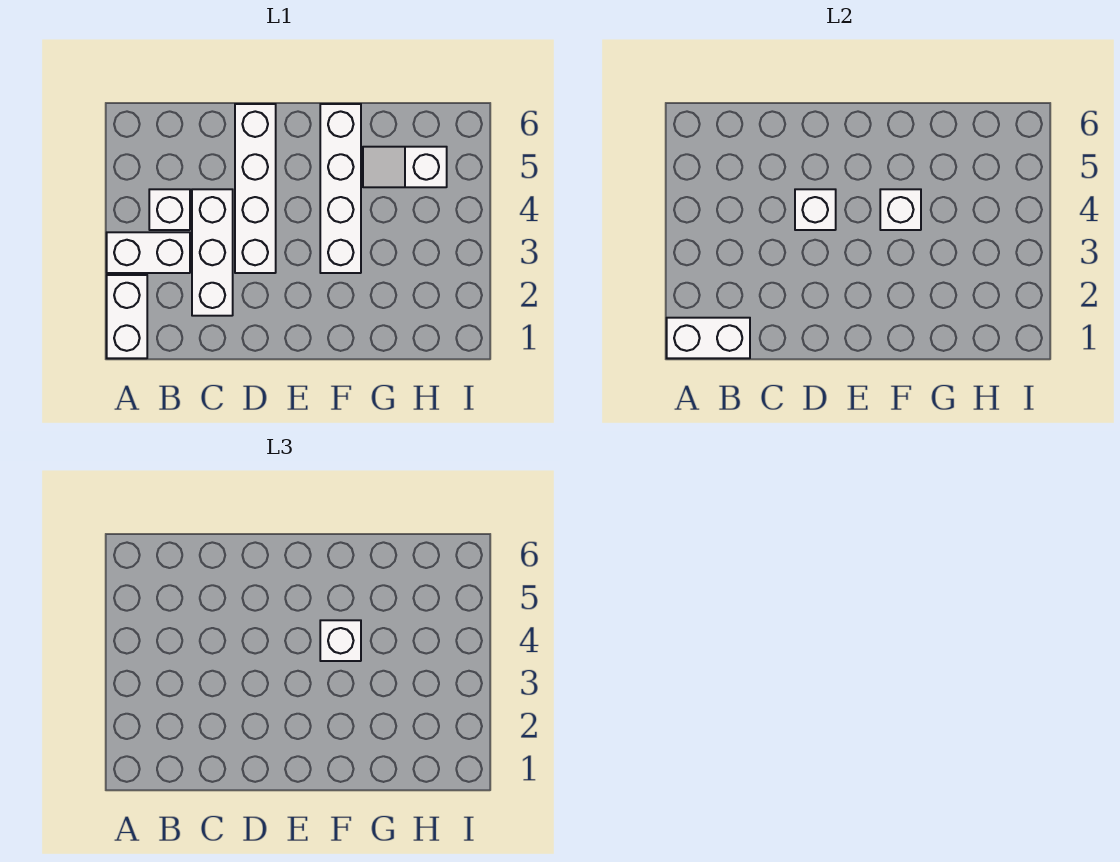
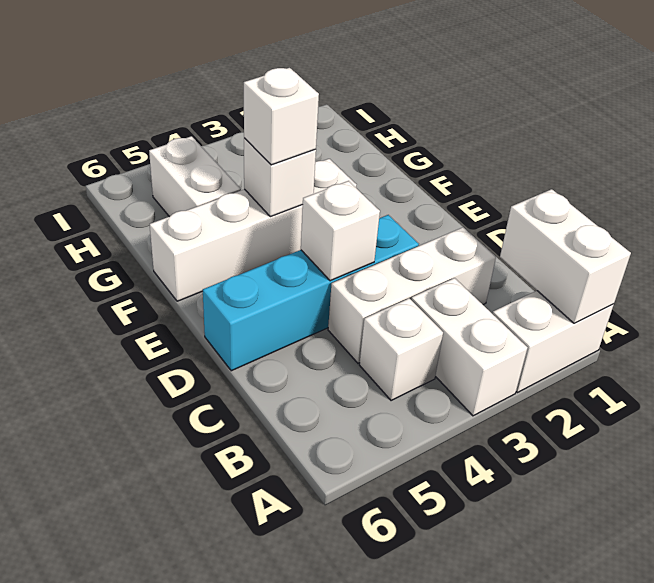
white 1x4 brick [235,104,276,273] -> cyan 1x4 brick [203,215,419,371]
white 1x2 slope [363,147,447,187] -> white 1x2 brick [149,136,241,217]

